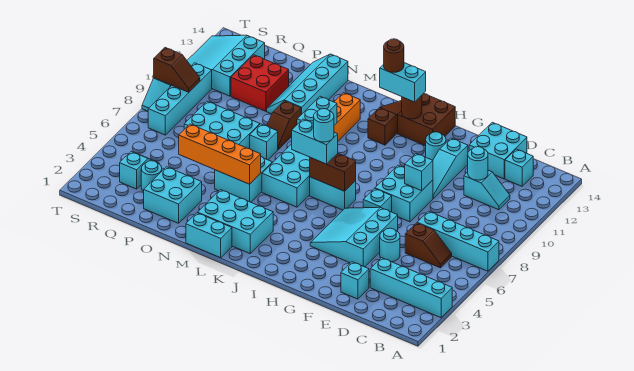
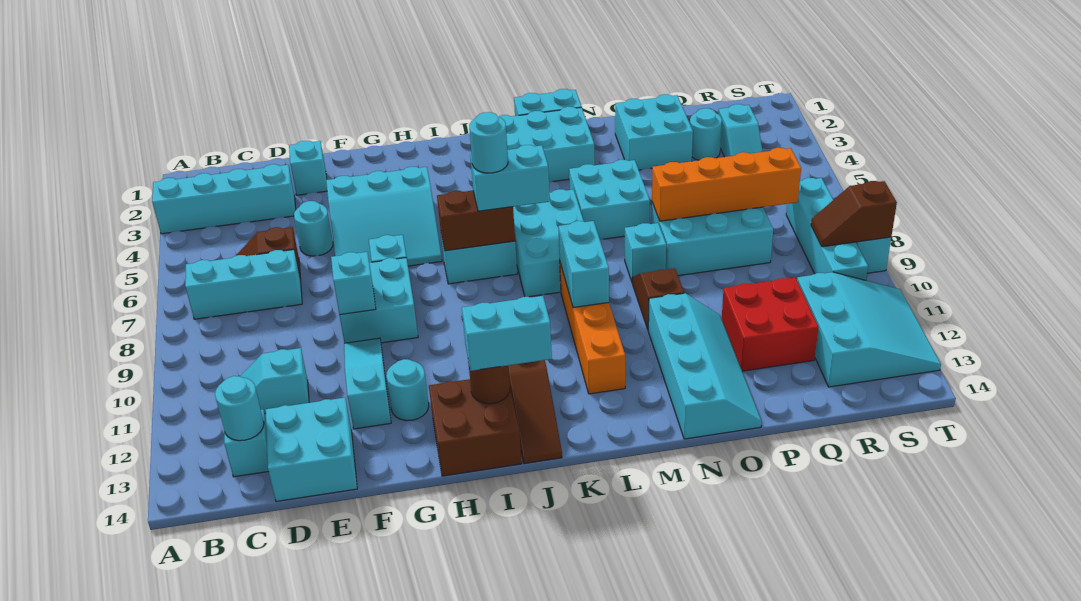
cyan 1x4 brick [417,211,499,271] -> cyan 1x3 brick [185,250,302,319]
cyan 1x1 round brick [468,147,488,180] -> cyan 1x1 round brick moved to [215,376,264,441]
cyan 3x3 slope [310,207,398,267] -> cyan 3x3 slope turned to [326,167,442,266]
brown 1x1 round brick [384,39,404,72] -> none
orange 1x4 brick [179,124,261,184] -> orange 1x4 brick moved to [652,148,801,221]

